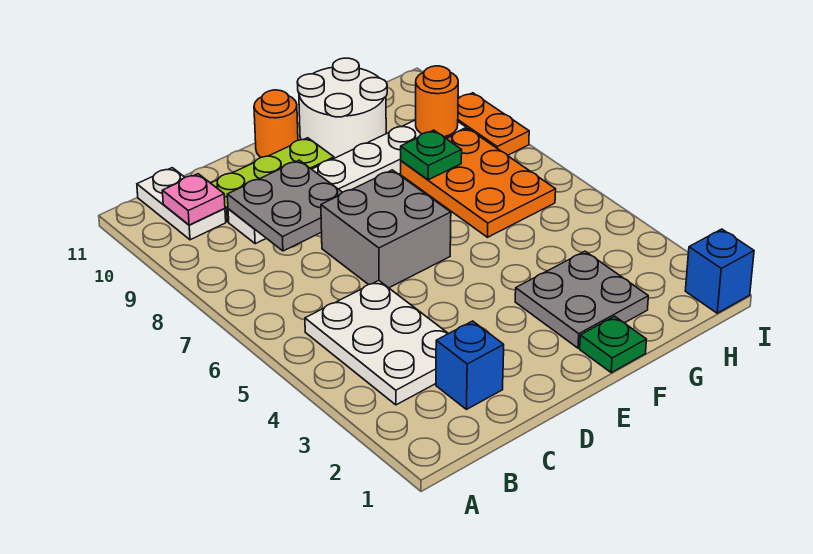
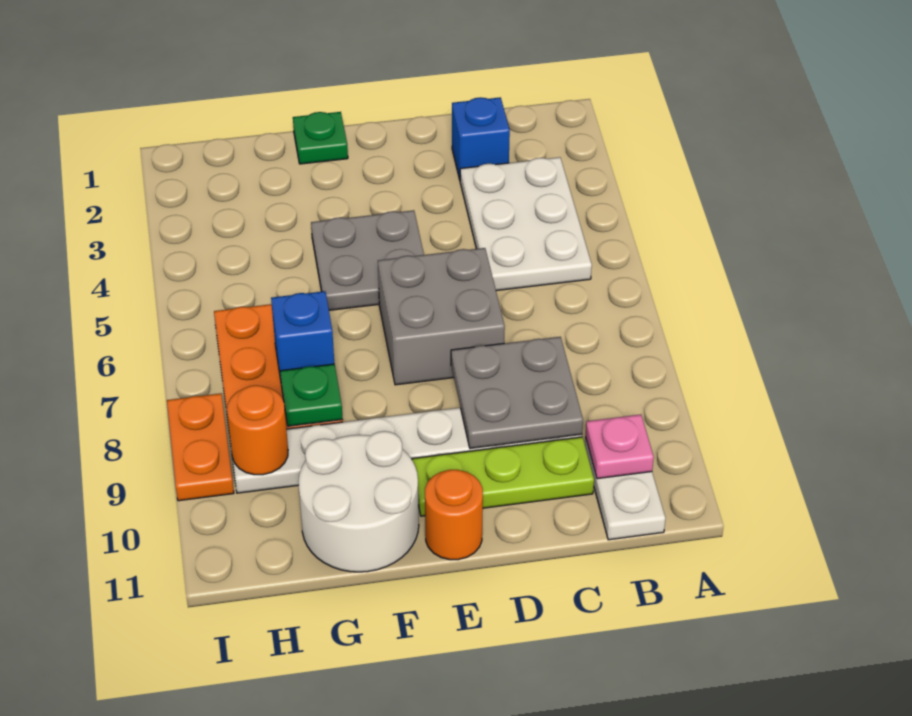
grey 2x2 plate [515,251,648,348] -> grey 2x2 plate moved to [311,210,424,310]
blue 1x1 brick [685,229,754,313] -> blue 1x1 brick moved to [271,291,334,379]

